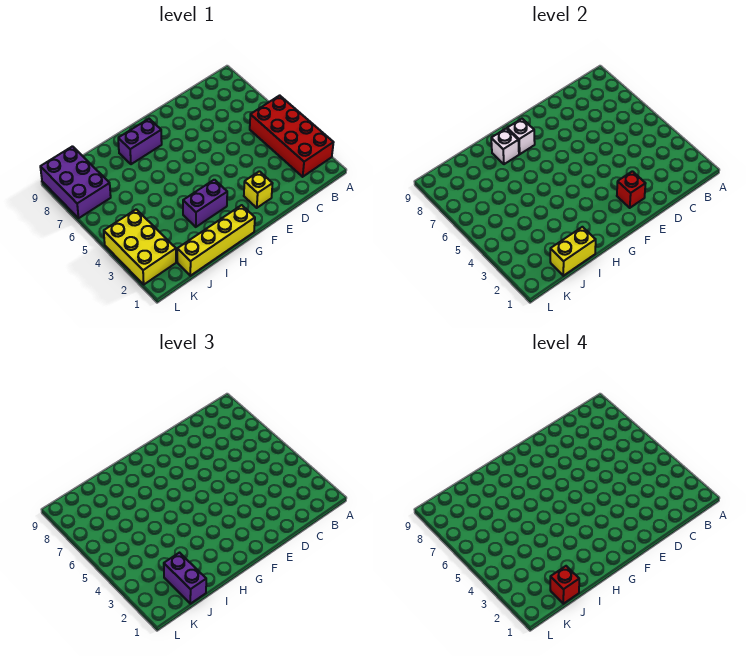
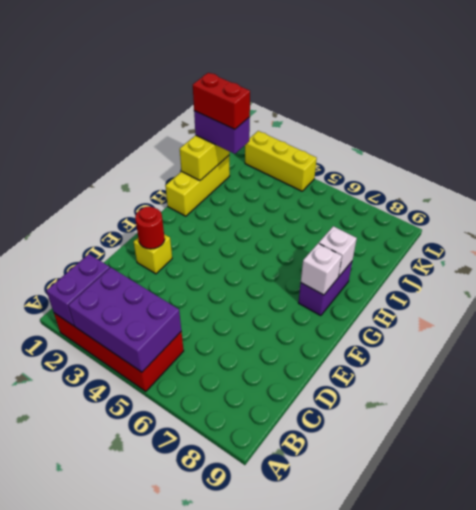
red 1x1 brick [617,171,646,208] -> red 1x1 round brick [135,207,165,249]
yellow 1x4 brick [177,205,255,276] -> yellow 1x3 brick [165,156,230,216]
purple 1x2 brick [183,180,227,227] -> purple 1x2 brick moved to [47,254,110,326]
red 1x1 brick [550,566,579,604] -> red 1x2 brick [193,73,250,129]
yellow 2x3 brick [104,209,176,284] -> yellow 1x3 brick [245,131,317,191]
purple 2x3 brick [40,146,111,218] -> purple 2x3 brick moved to [68,267,181,372]

